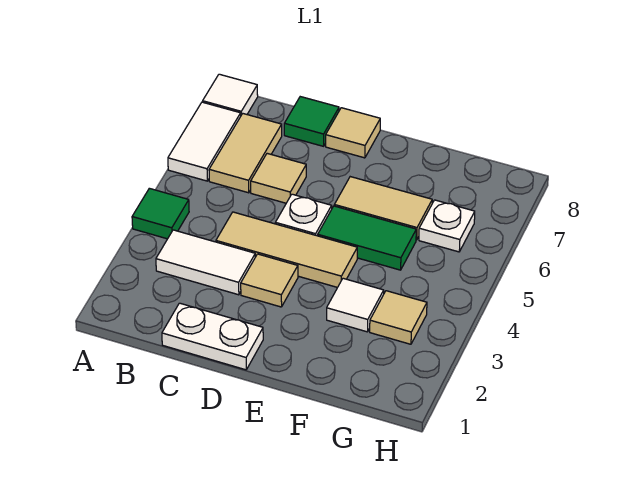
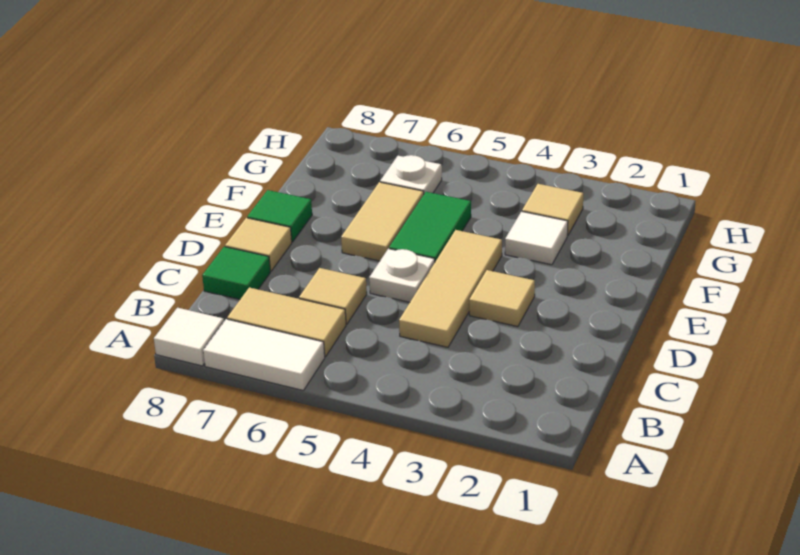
green 1x1 tile [132,188,189,239] -> green 1x1 tile moved to [247,190,312,242]
white 1x2 tile [156,230,255,295] -> none
white 1x2 plate [162,303,263,370] -> none

